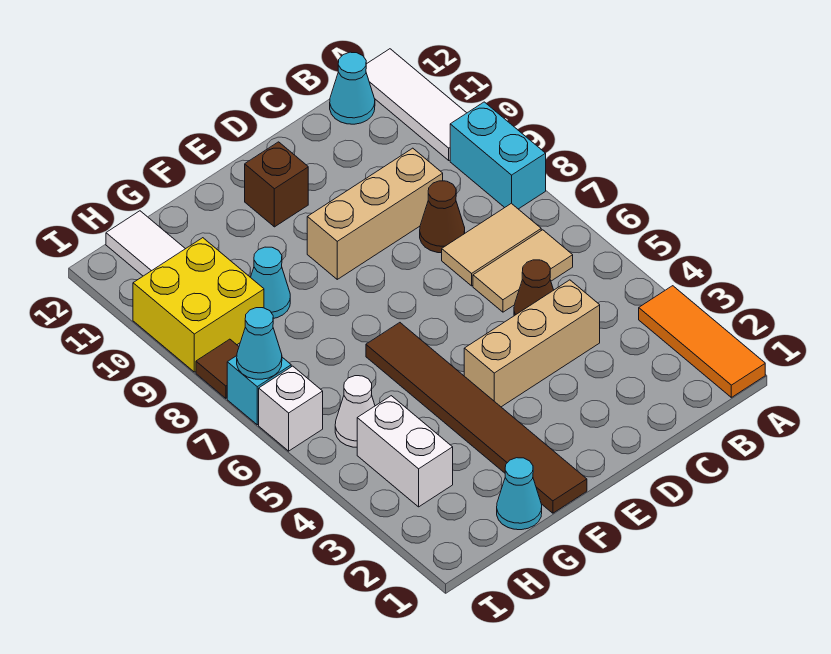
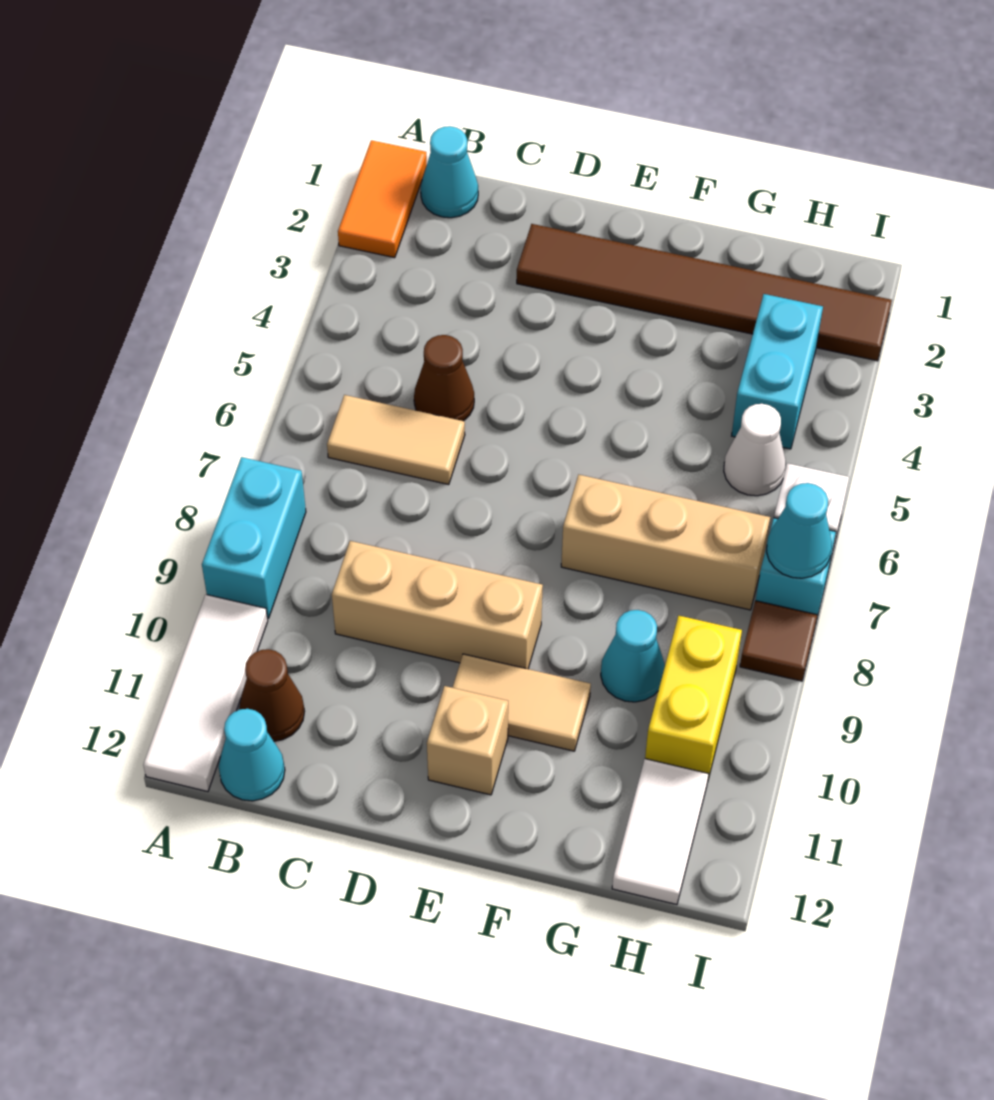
orange 1x3 tile [639,286,765,397] -> orange 1x2 tile [338,140,427,258]
tan 1x2 tile [442,203,541,286] -> tan 1x2 tile moved to [453,654,591,751]
tan 1x3 brick [464,280,600,407] -> tan 1x3 brick moved to [561,475,770,610]
brown 1x1 cone [420,181,465,253] -> brown 1x1 cone moved to [239,649,305,741]
brown 1x1 brick [245,142,308,227] -> tan 1x1 brick [427,686,508,795]
brown 1x6 tile [366,323,587,513] -> brown 1x6 tile turned to [517,224,892,361]
cyan 1x1 cone [497,458,542,530] -> cyan 1x1 cone moved to [421,126,478,218]
white 1x2 brick [357,396,453,507] -> cyan 1x2 brick [732,294,823,449]
yellow 2x2 brick [133,238,264,372] -> yellow 1x2 brick [645,616,742,779]

